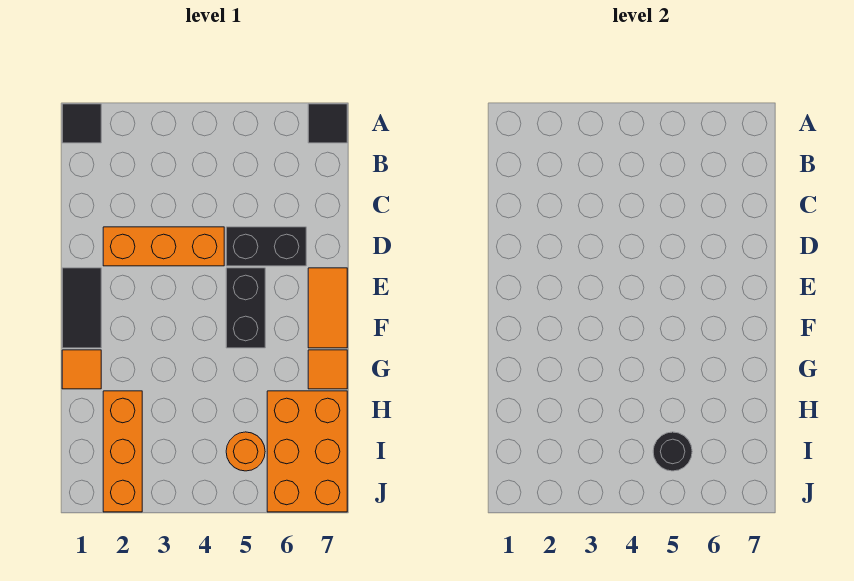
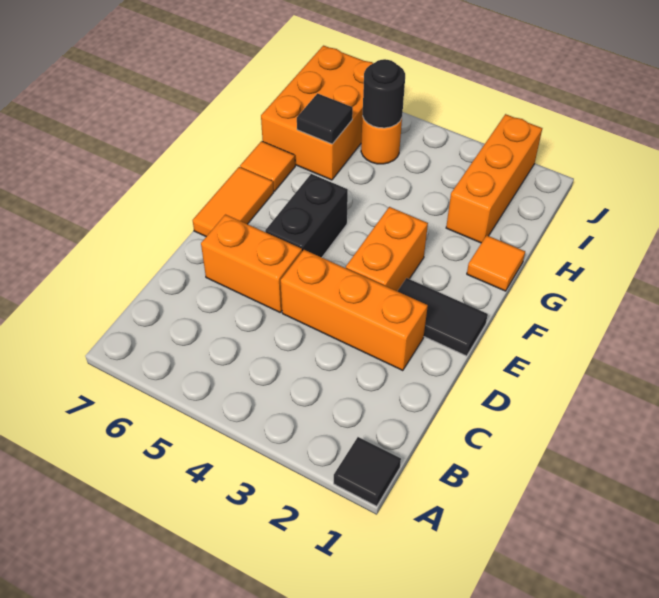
black 1x1 tile [308,104,347,143] -> black 1x1 tile moved to [297,93,353,144]
black 1x2 brick [226,227,306,266] -> orange 1x2 brick [201,215,302,312]
black 1x2 tile [62,268,101,348] -> black 1x2 tile turned to [398,278,488,356]
none -> orange 1x2 brick [346,207,428,291]

